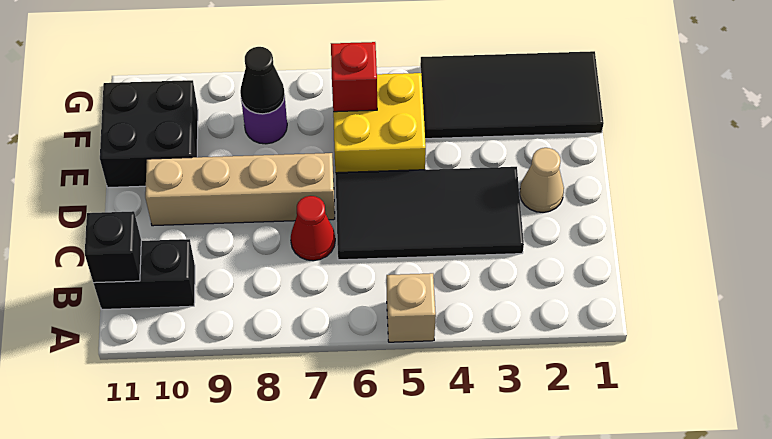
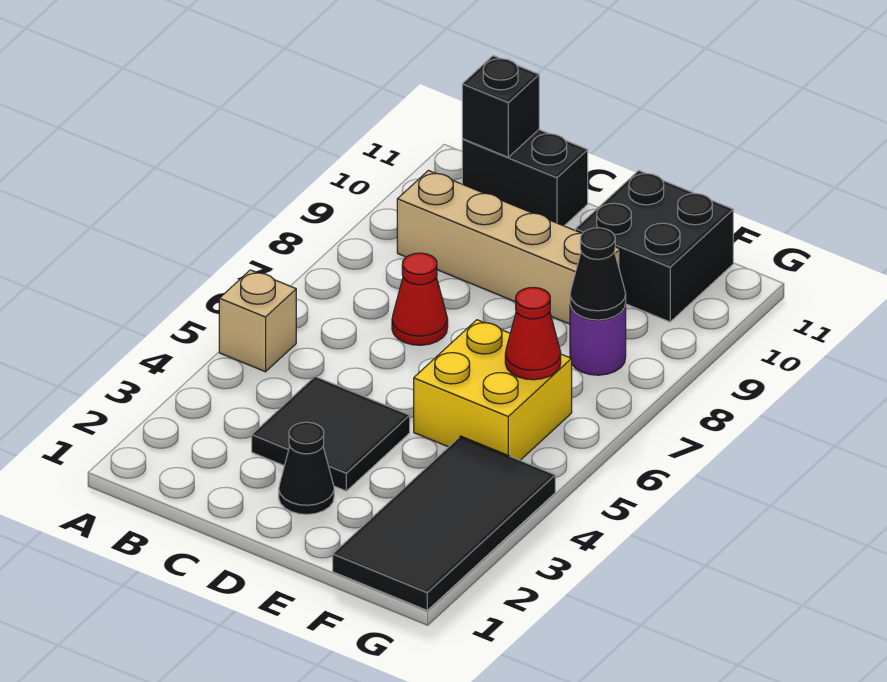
black 1x2 brick [93,239,195,309] -> black 1x2 brick turned to [462,130,588,226]
black 2x4 tile [335,167,524,260] -> black 2x2 tile [252,377,410,491]
tan 1x1 cone [520,148,564,212] -> black 1x1 cone [279,422,334,514]
tan 1x4 brick [145,153,335,226] -> tan 1x4 brick turned to [397,170,620,324]
red 1x1 brick [331,42,377,112] -> red 1x1 cone [505,288,561,380]

